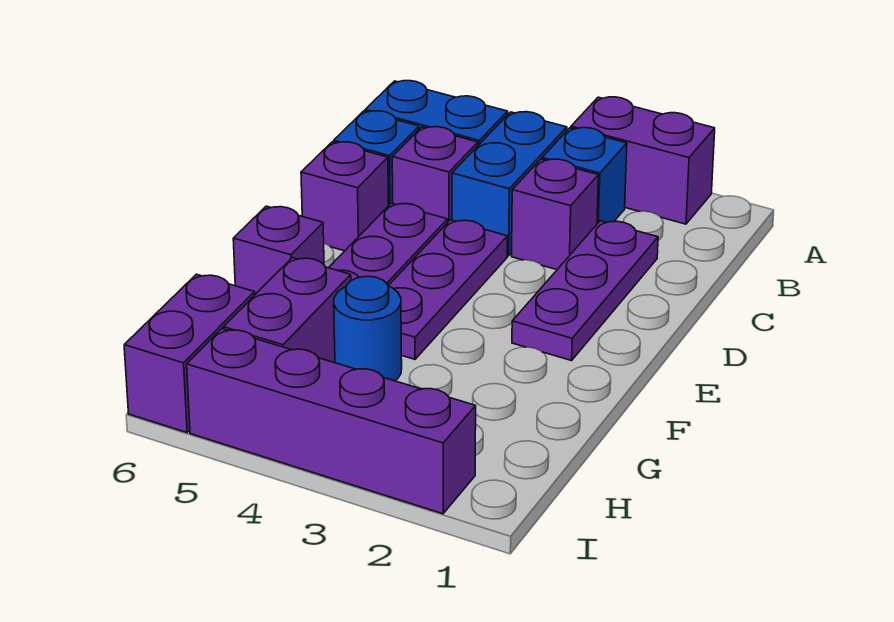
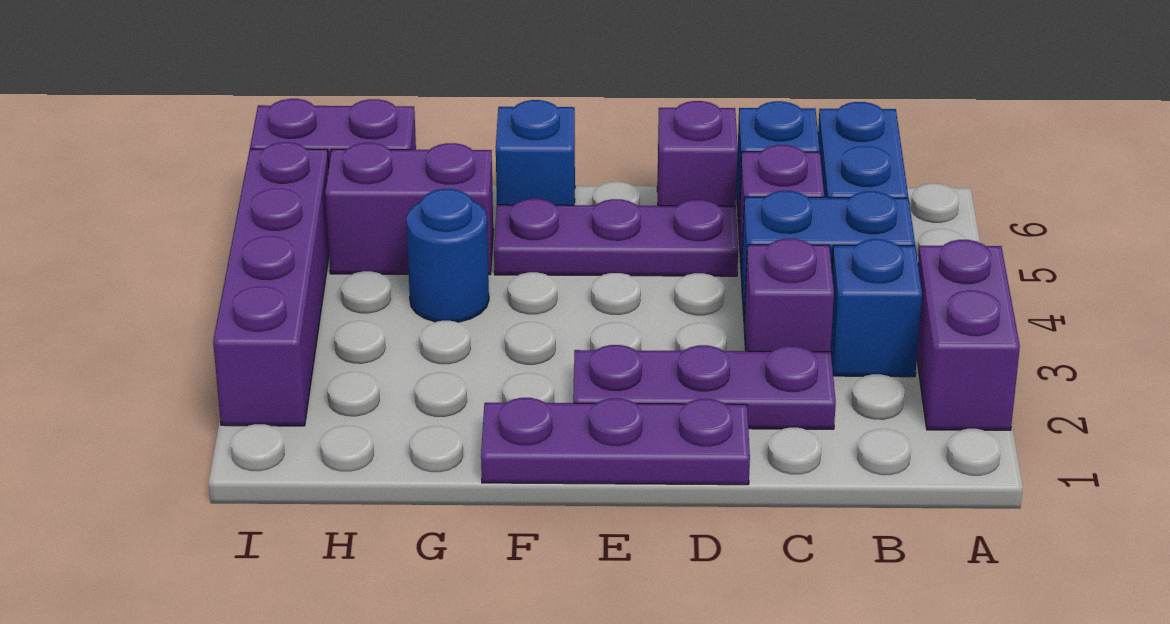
purple 1x3 plate [389,220,507,359] -> purple 1x3 plate moved to [481,398,750,485]
purple 1x1 brick [233,206,324,294] -> blue 1x1 brick [496,100,575,205]

